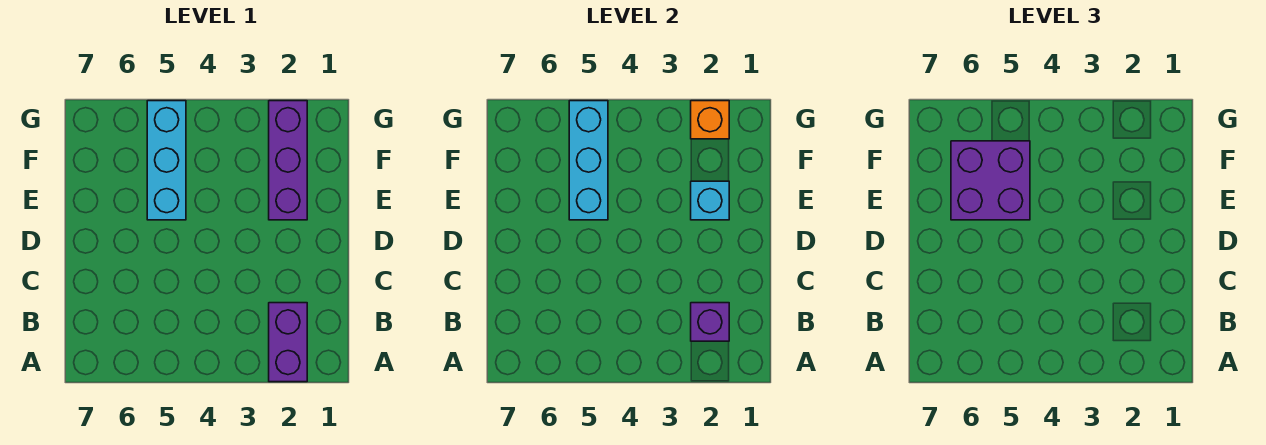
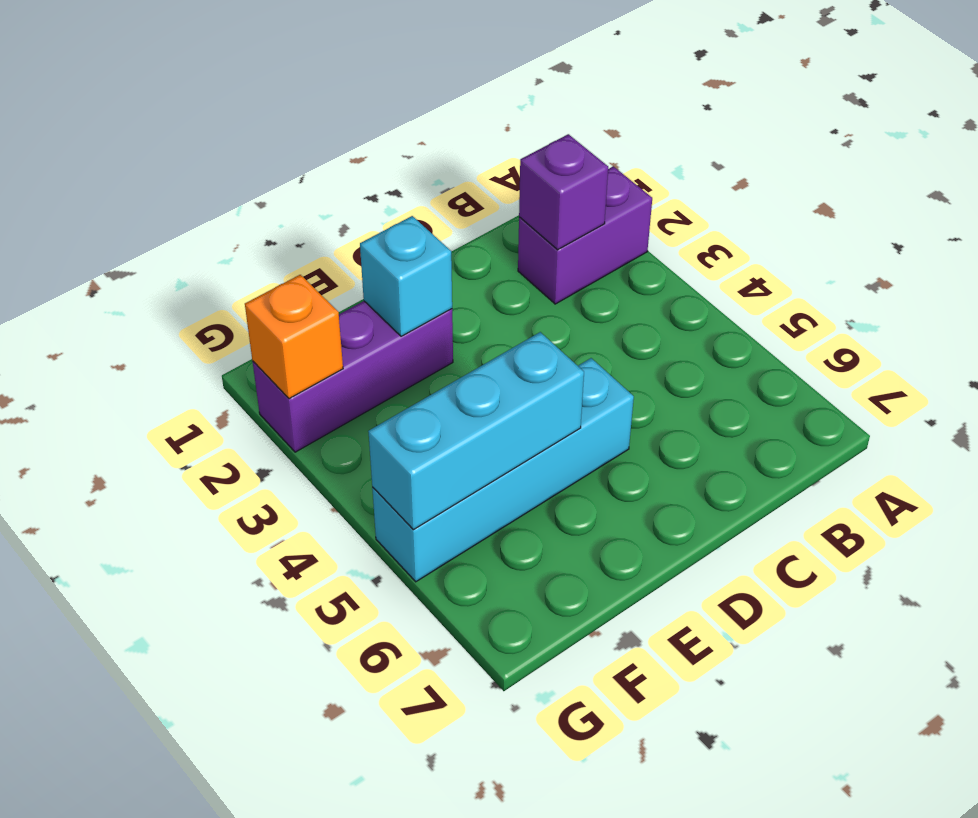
cyan 1x3 brick [147,101,186,220] -> cyan 1x4 brick [372,358,634,582]
purple 2x2 brick [951,141,1030,220] -> none

